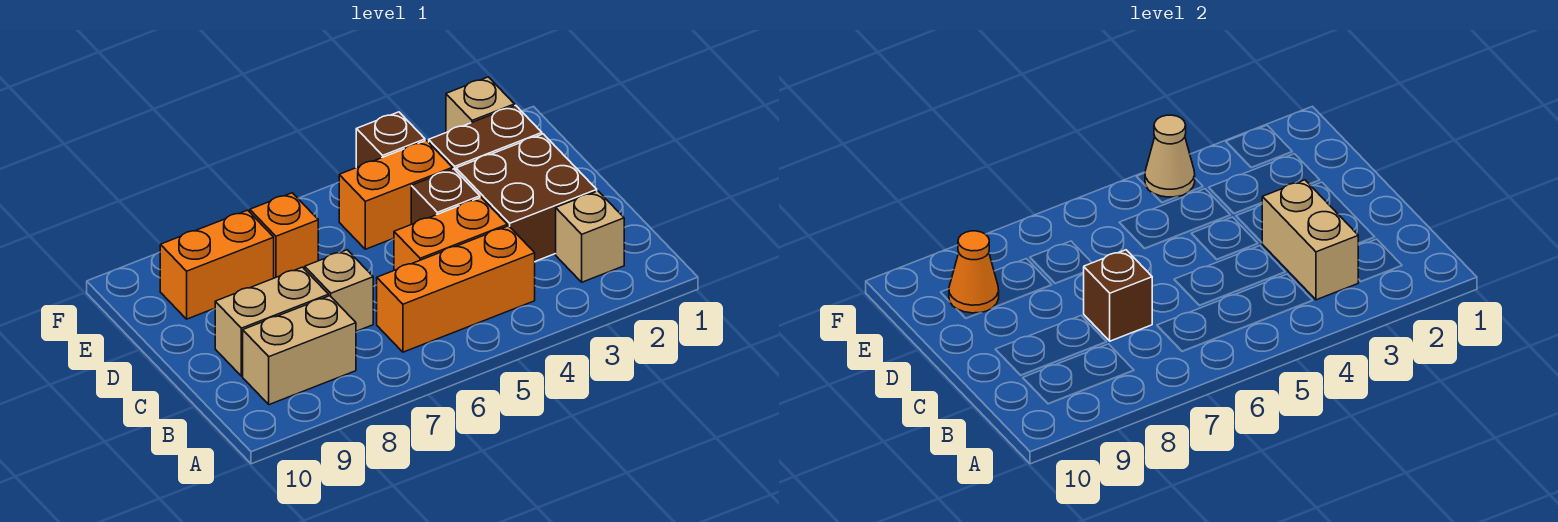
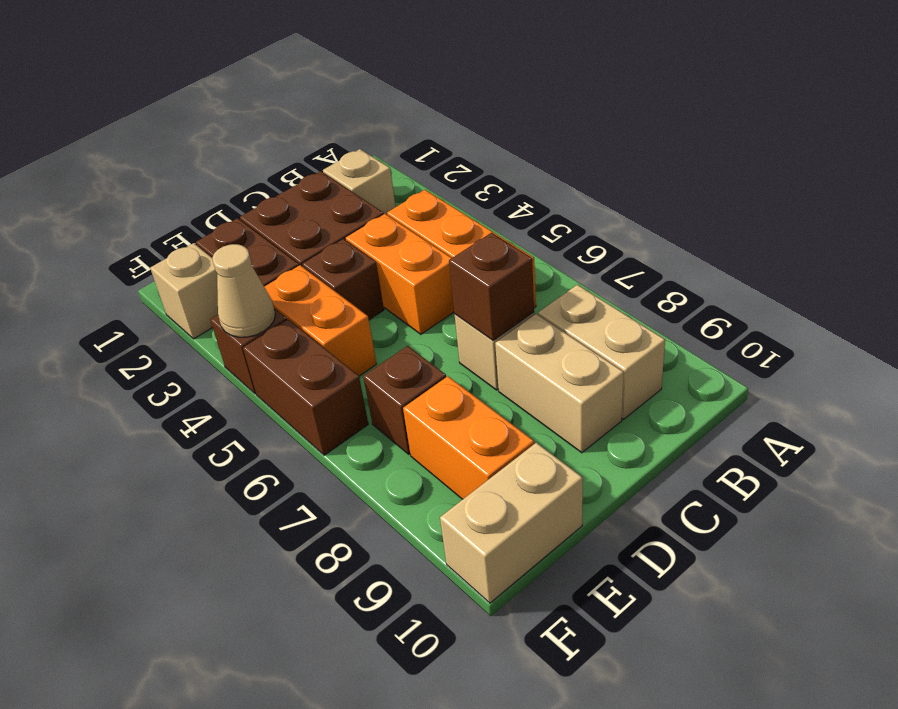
tan 1x2 brick [1262,180,1358,300] -> tan 1x2 brick moved to [440,443,583,603]
orange 1x1 brick [250,193,318,278] -> brown 1x1 brick [363,346,446,454]
orange 1x1 cone [949,231,999,313] -> none
none -> brown 1x2 brick [243,319,368,455]

